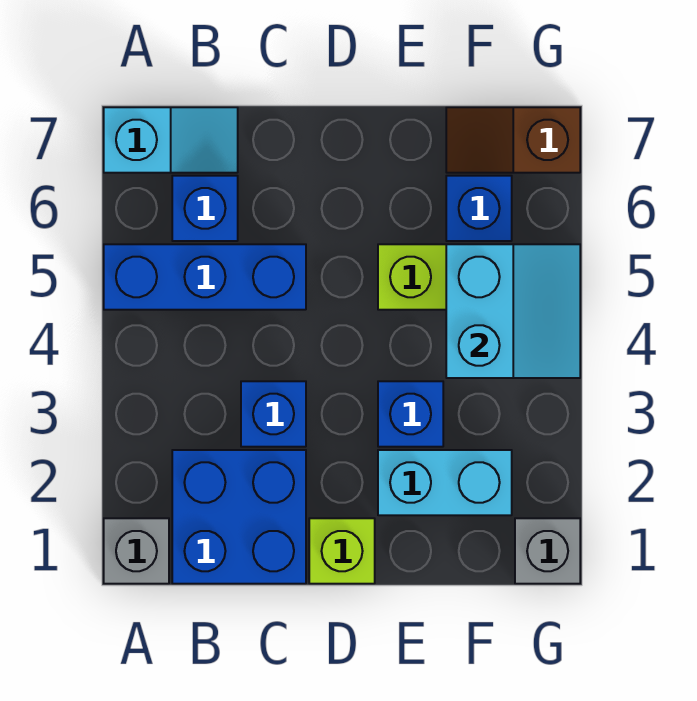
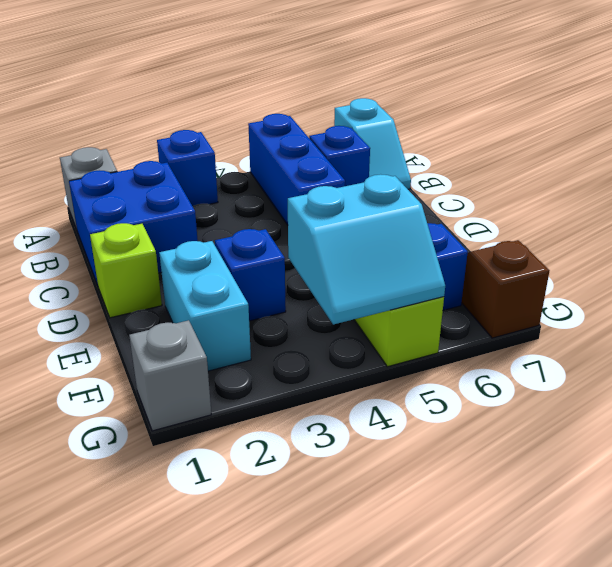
blue 1x1 brick [241,381,306,447] -> blue 1x1 brick moved to [157,130,218,206]

